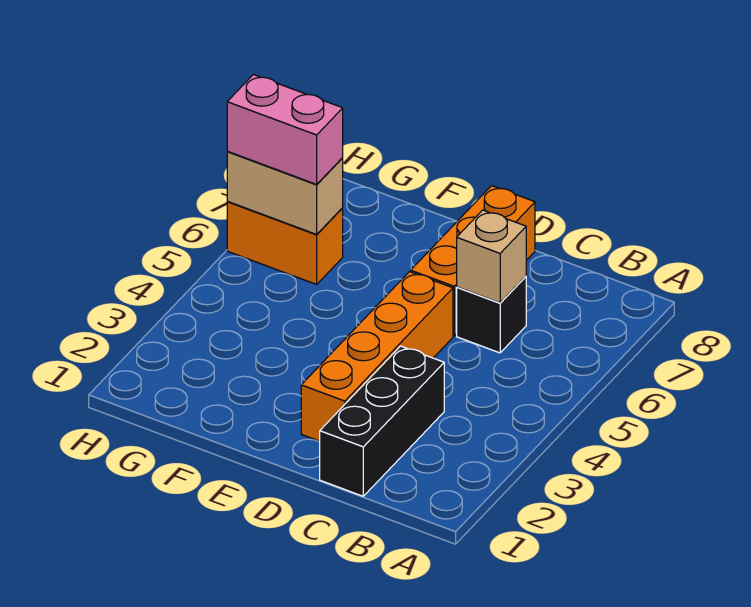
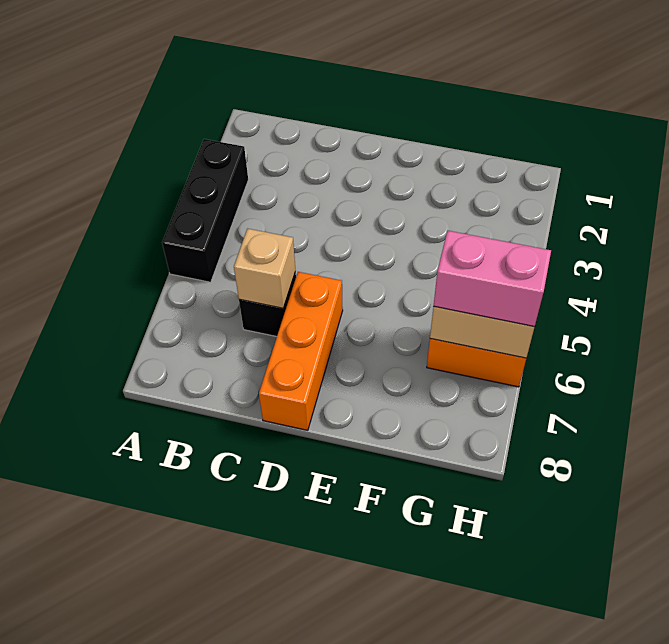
black 1x3 brick [320,346,444,496] -> black 1x3 brick moved to [162,139,248,282]
orange 1x4 brick [301,272,453,441] -> none

